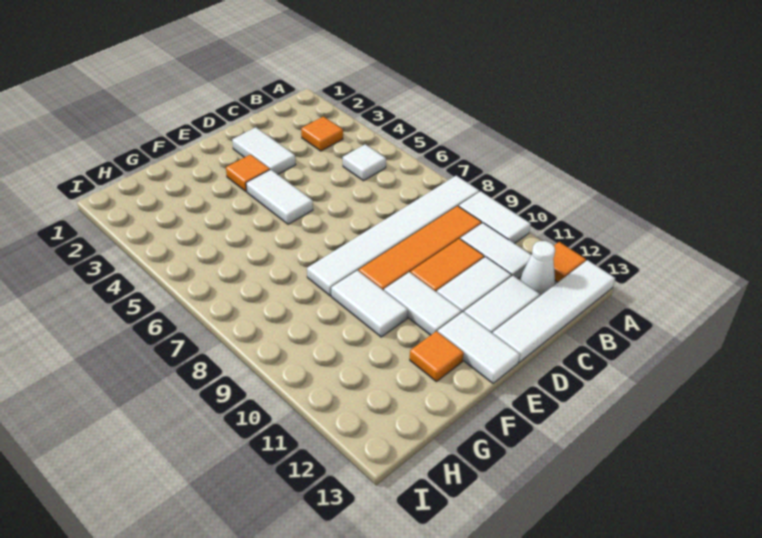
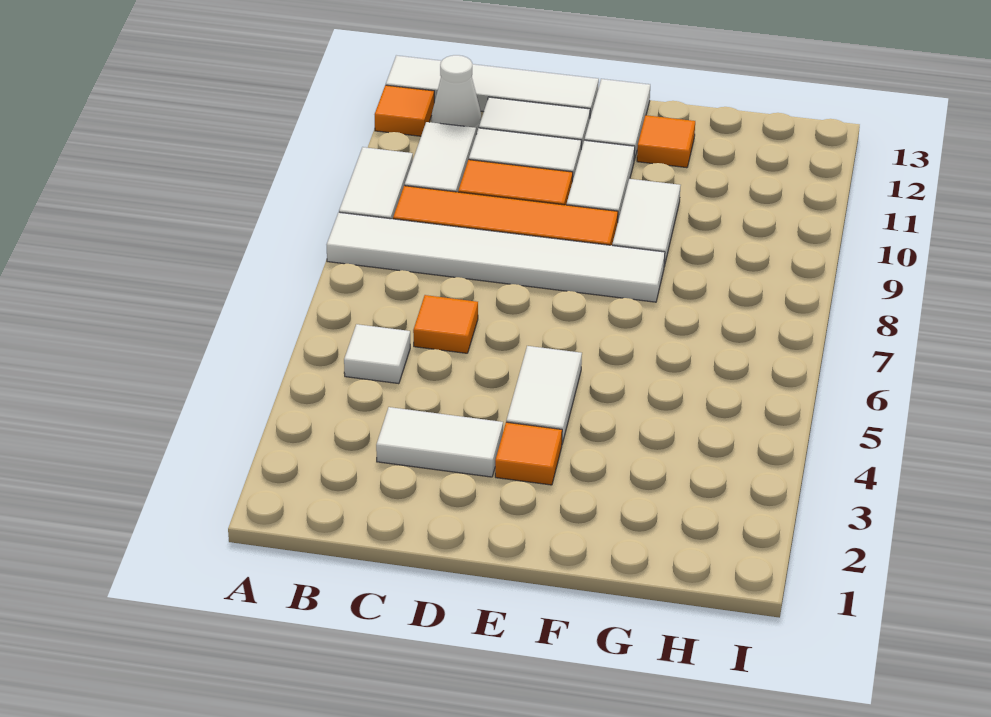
orange 1x1 tile [301,117,343,151] -> orange 1x1 tile moved to [413,295,478,353]
white 1x2 tile [232,127,296,174] -> white 1x2 tile turned to [376,407,503,477]

